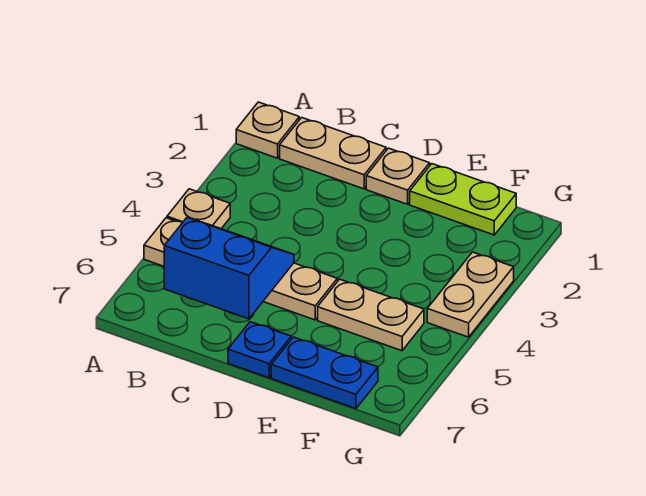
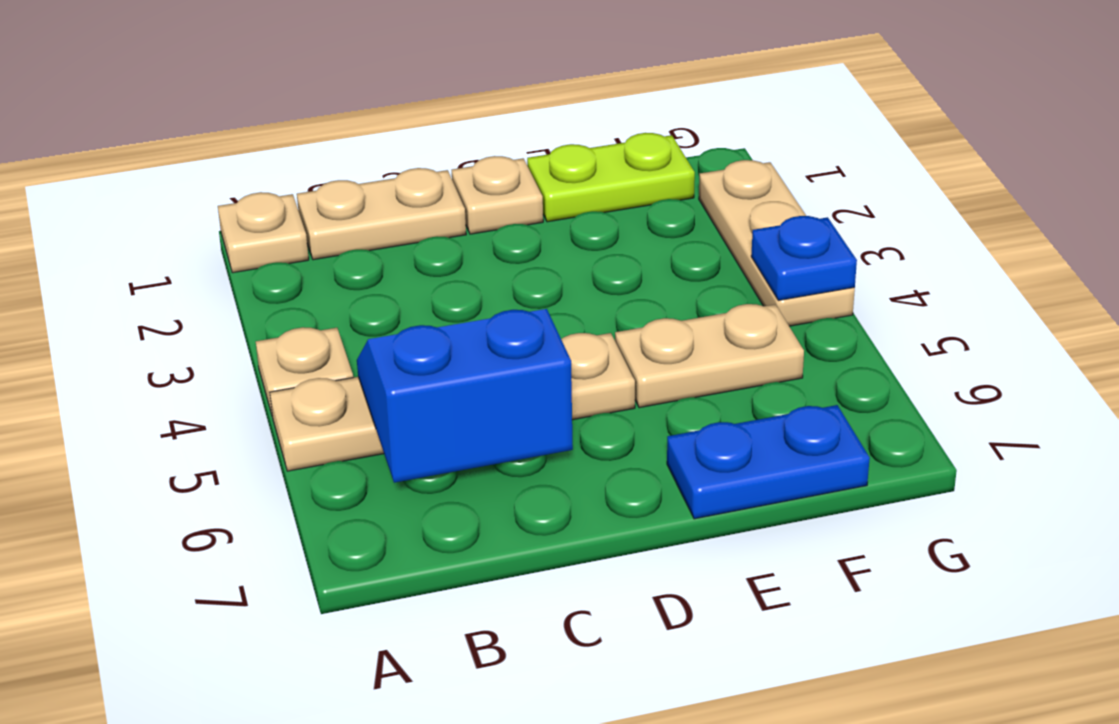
blue 1x1 plate [228,322,291,378] -> blue 1x1 plate moved to [751,216,857,301]
tan 1x2 plate [427,252,514,337] -> tan 1x3 plate [699,160,855,326]

